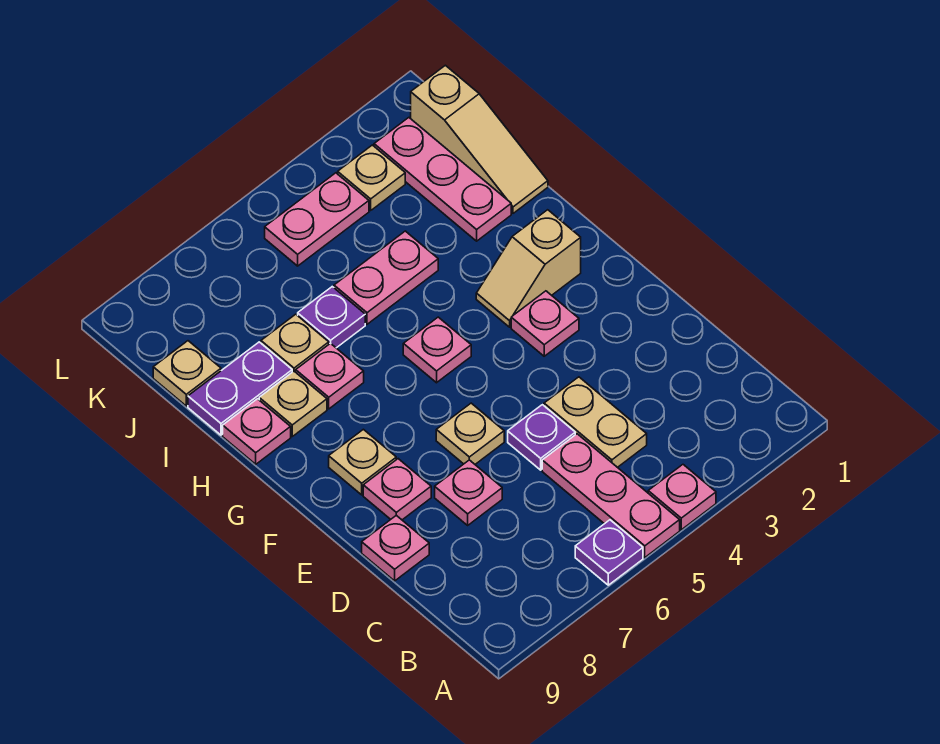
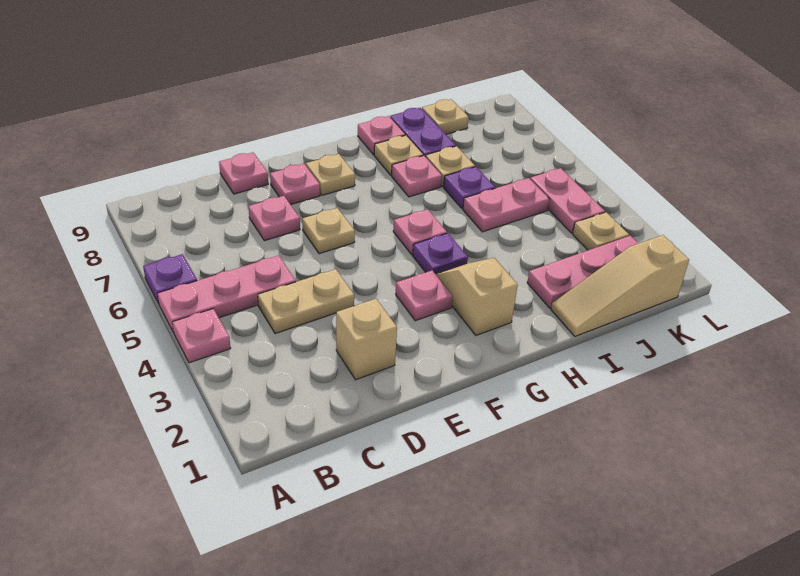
none -> tan 1x1 brick [336,299,397,380]
purple 1x1 plate [508,405,575,470] -> purple 1x1 plate moved to [413,233,468,274]
pink 1x2 plate [334,231,438,324] -> pink 1x2 plate turned to [463,178,549,232]

